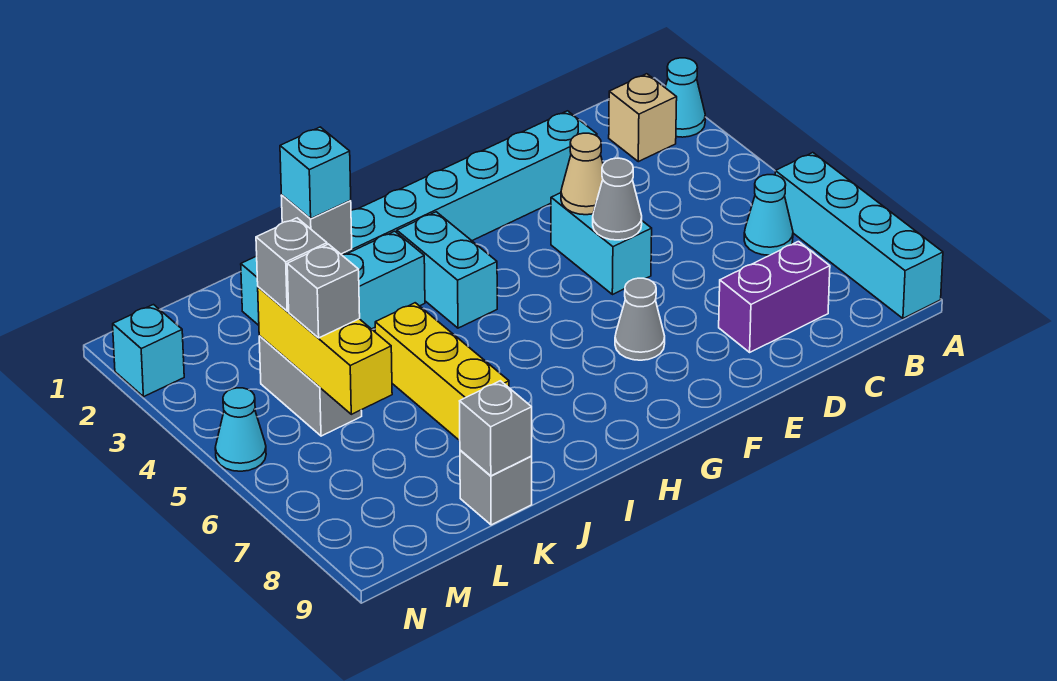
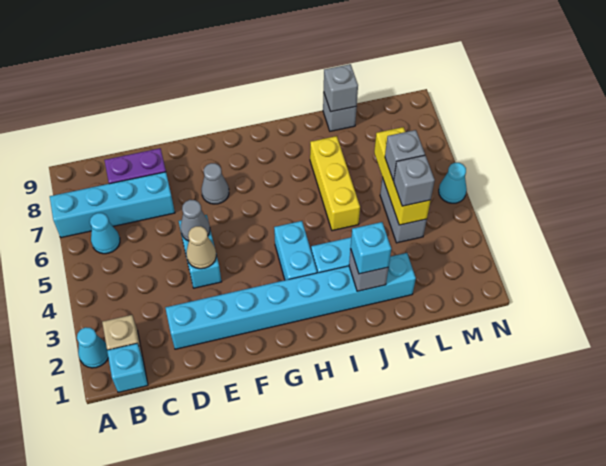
cyan 1x4 brick [775,153,943,318] -> cyan 1x4 brick turned to [50,172,175,238]
cyan 1x1 brick [113,305,184,397] -> cyan 1x1 brick moved to [107,343,148,392]

